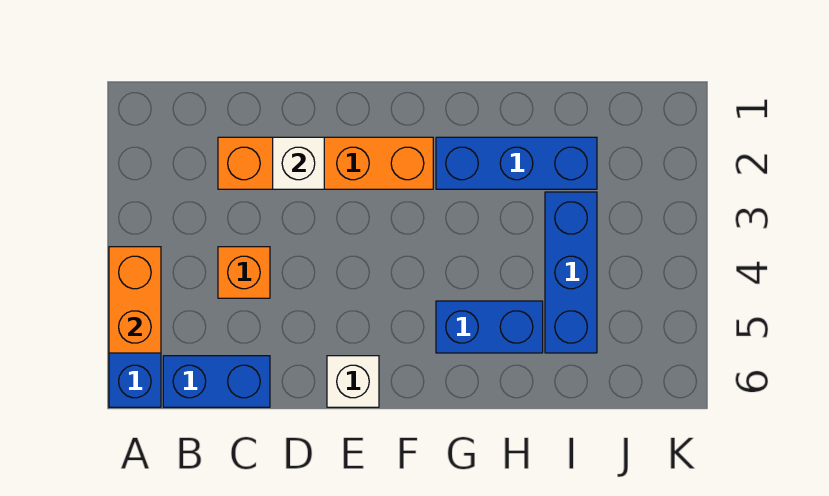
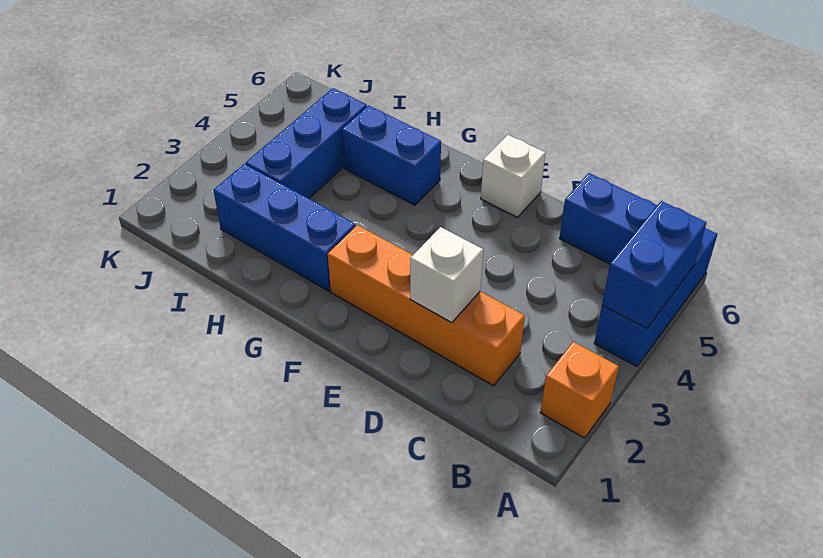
orange 1x2 brick [109,247,161,353] -> blue 1x2 brick [602,201,707,328]
orange 1x1 brick [218,247,270,298] -> orange 1x1 brick moved to [541,342,619,438]

